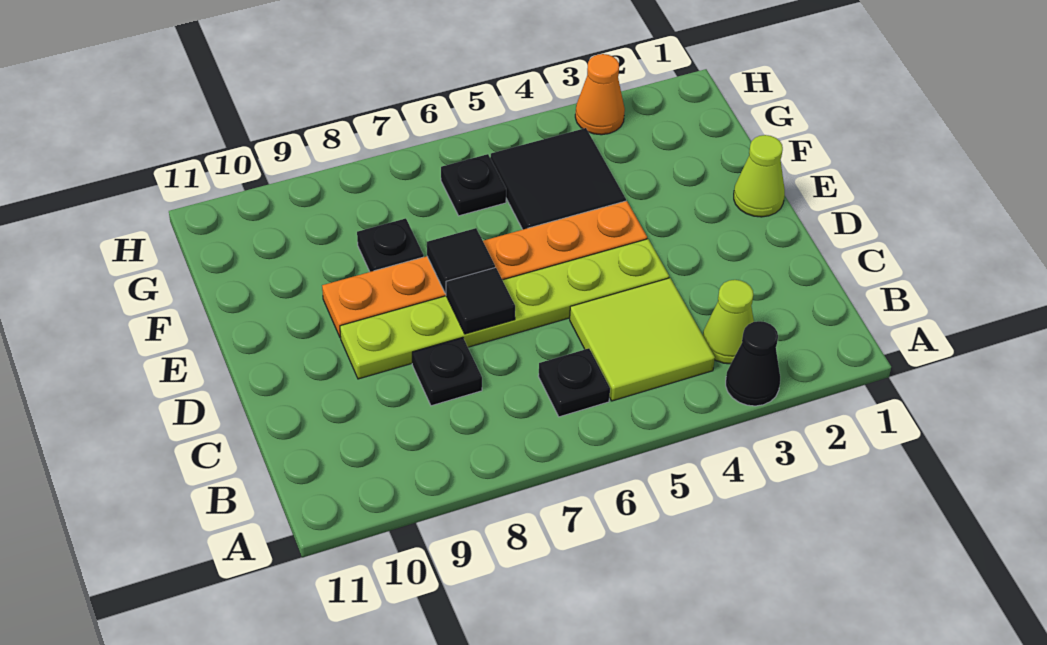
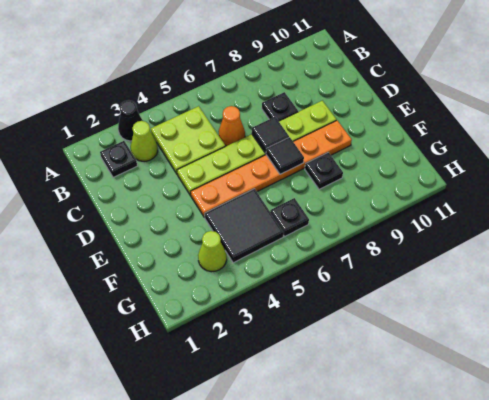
lime 2x2 tile [570,278,715,401] -> lime 2x2 plate [151,106,225,174]
black 1x1 plate [538,348,610,417] -> black 1x1 plate moved to [100,141,137,177]
lime 1x1 cone [734,135,785,217] -> lime 1x1 cone moved to [198,231,227,272]
orange 1x1 cone [575,54,625,135] -> orange 1x1 cone moved to [219,106,245,146]

